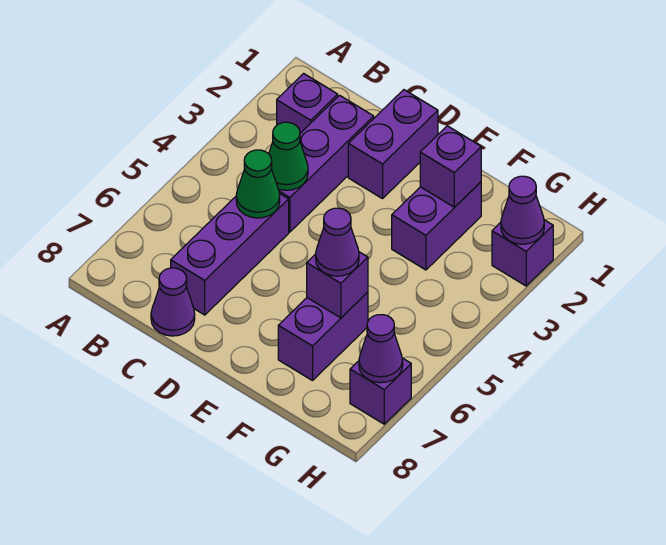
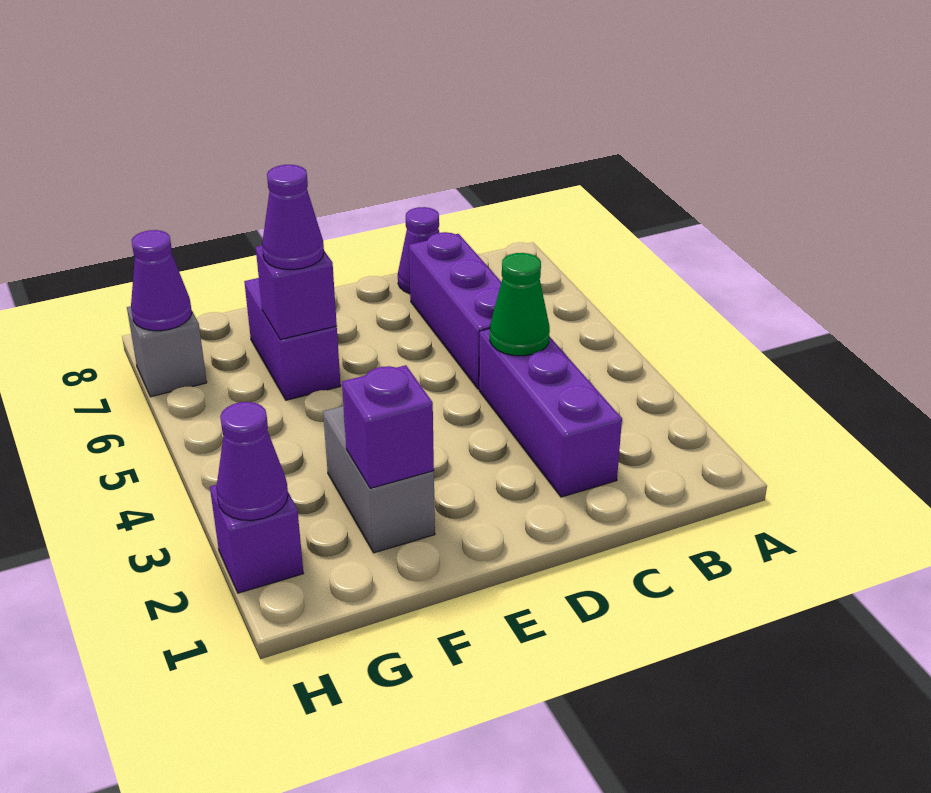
purple 1x1 brick [277,74,338,133] -> none
green 1x1 cone [236,150,280,218] -> none
purple 1x2 brick [348,90,438,199] -> none
purple 1x2 brick [392,182,481,270] -> grey 1x2 brick [323,406,435,553]
purple 1x1 brick [350,358,411,424] -> grey 1x1 brick [127,306,207,397]

